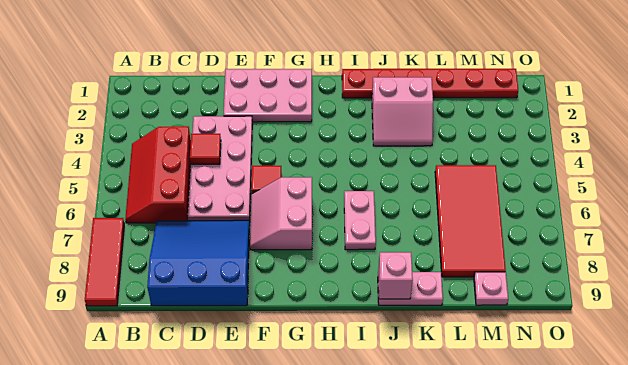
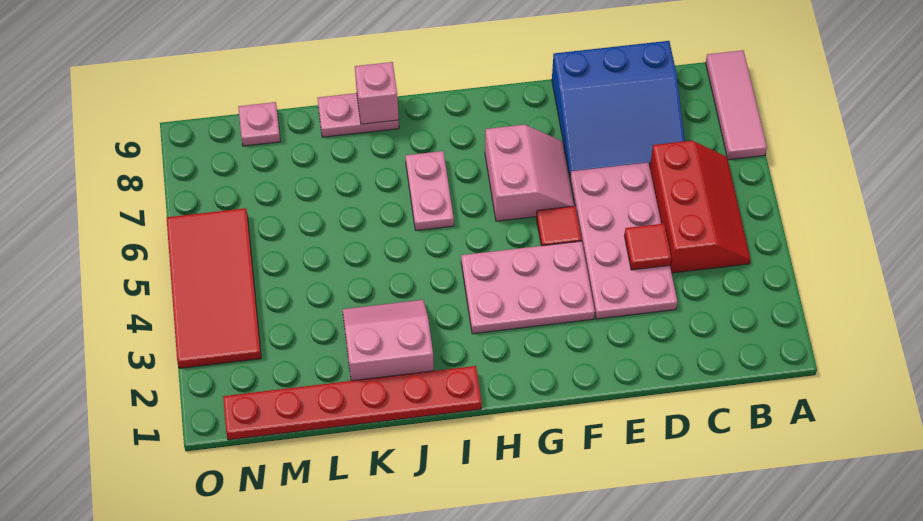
red 1x3 tile [85,218,124,306] -> pink 1x3 tile [706,50,767,160]
pink 2x3 plate [223,69,312,122] -> pink 2x3 plate moved to [461,241,595,334]
red 2x4 tile [435,165,506,277] -> red 2x4 tile moved to [167,208,261,368]

